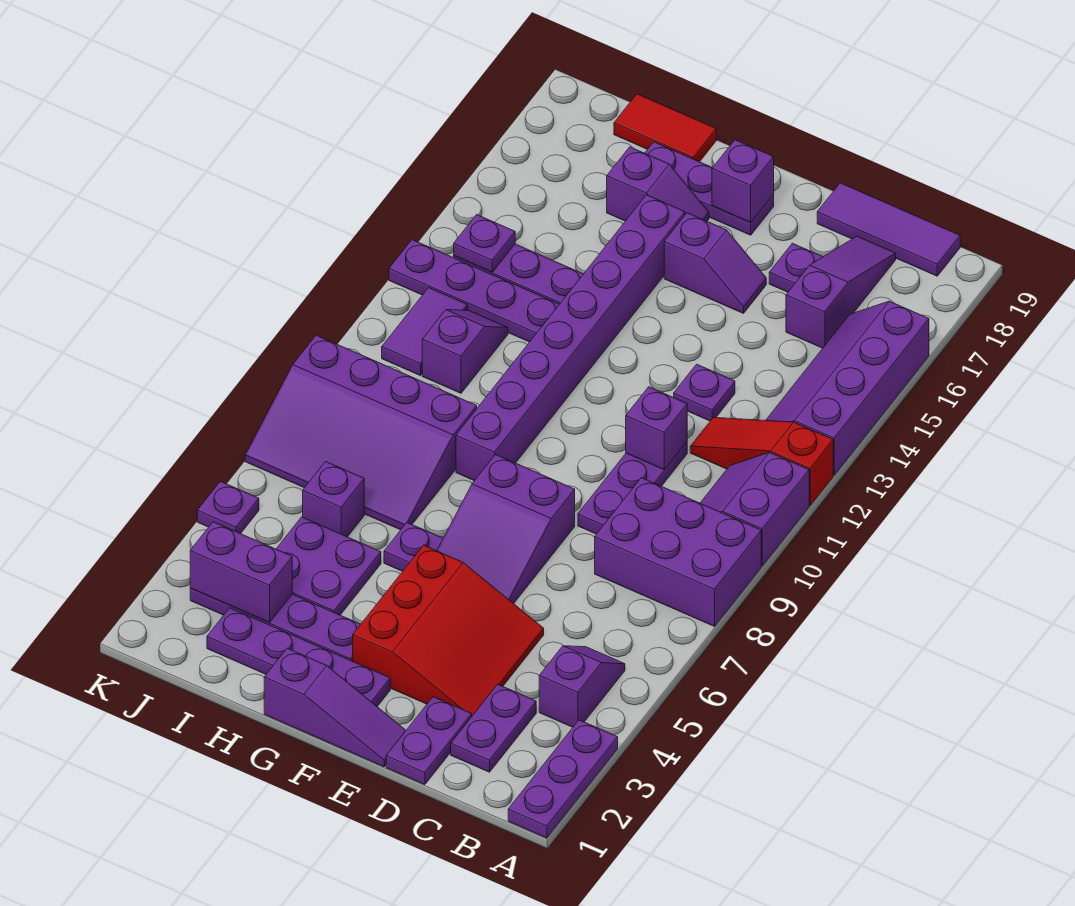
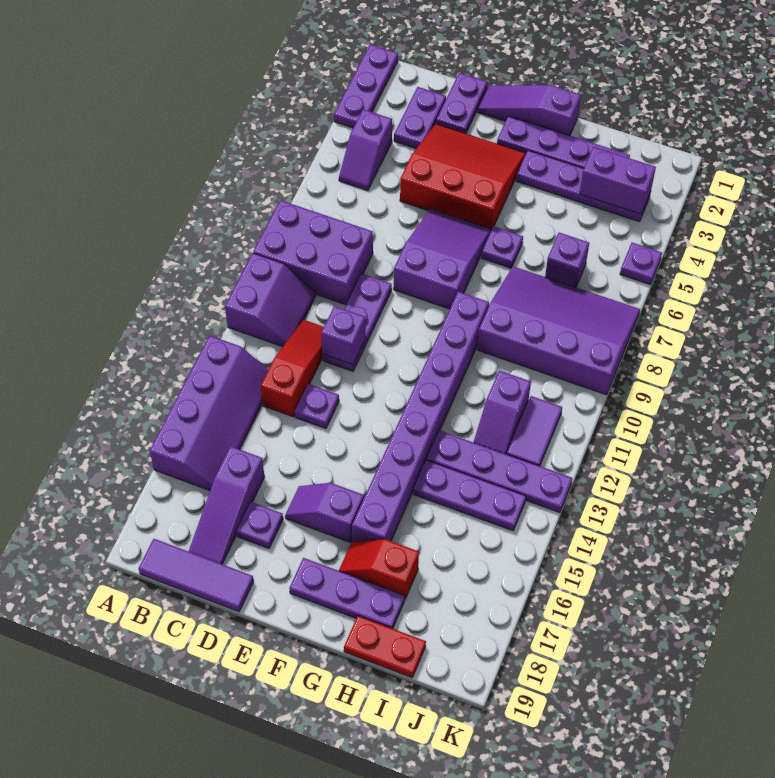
red 1x3 slope [690,417,833,505] -> red 1x3 slope turned to [261,320,324,417]
red 3x3 slope [353,545,544,716] -> red 3x3 slope turned to [400,124,526,230]
purple 1x1 brick [712,140,774,222] -> none
purple 1x2 slope [607,147,709,221] -> red 1x2 slope [339,539,419,599]
purple 2x2 plate [277,517,381,615] -> none
red 1x2 tile [614,94,716,162] -> red 1x2 plate [344,616,426,678]
purple 1x1 plate [454,215,515,272] -> none

